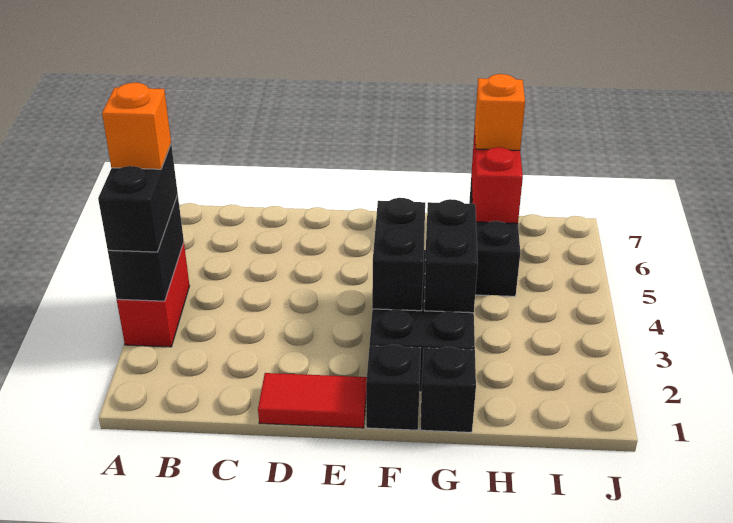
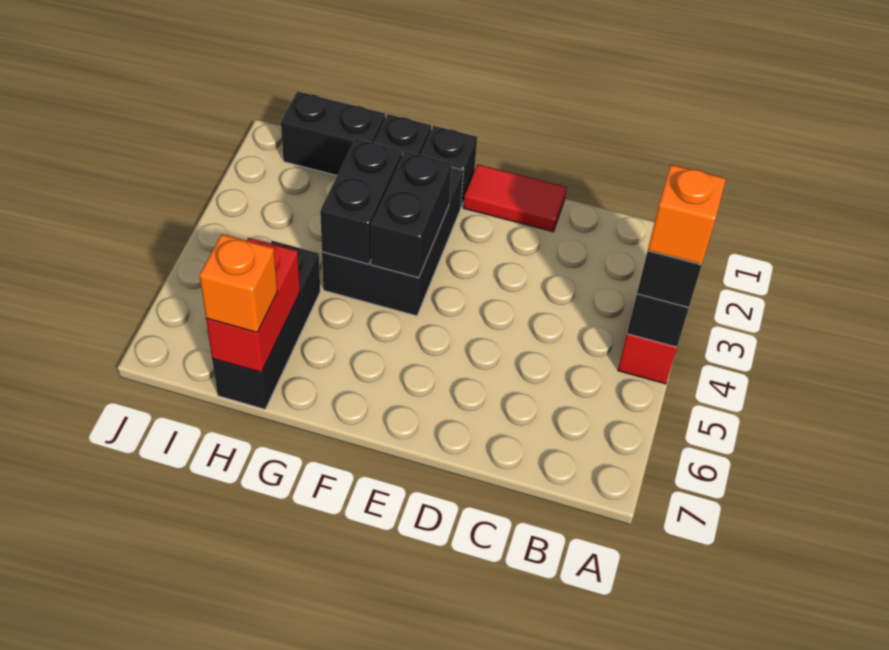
none -> black 1x2 brick [281,91,385,175]

